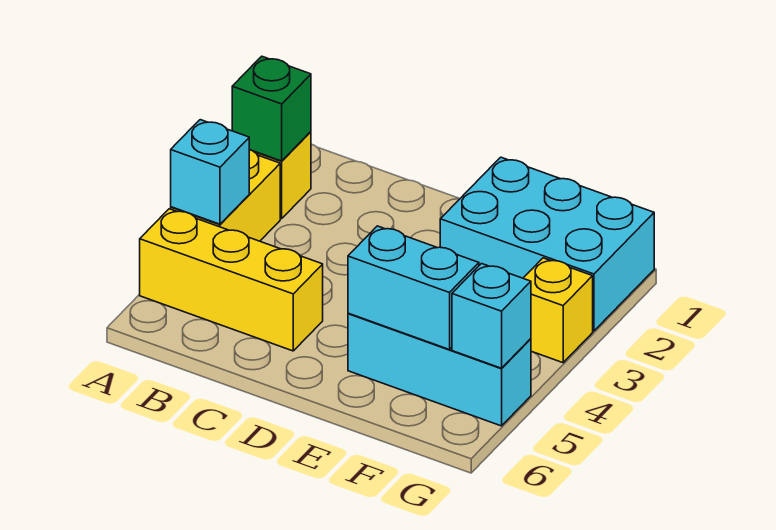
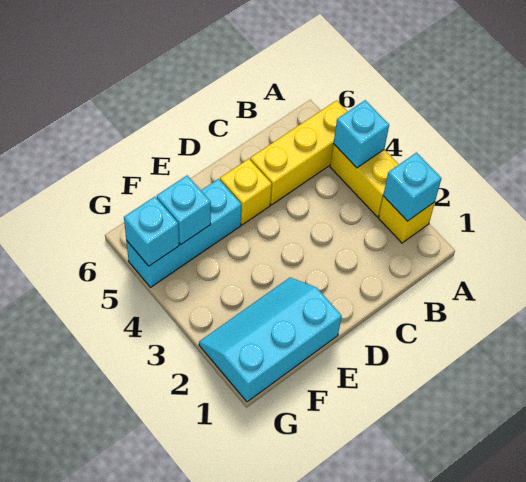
green 1x1 brick [232,56,311,161] -> cyan 1x1 brick [383,153,441,221]
cyan 2x3 brick [440,157,654,331] -> cyan 2x3 slope [199,278,342,402]
cyan 1x2 brick [348,226,479,350] -> cyan 1x1 brick [157,175,211,244]
yellow 1x1 brick [523,258,593,363] -> yellow 1x1 brick moved to [220,159,272,225]

